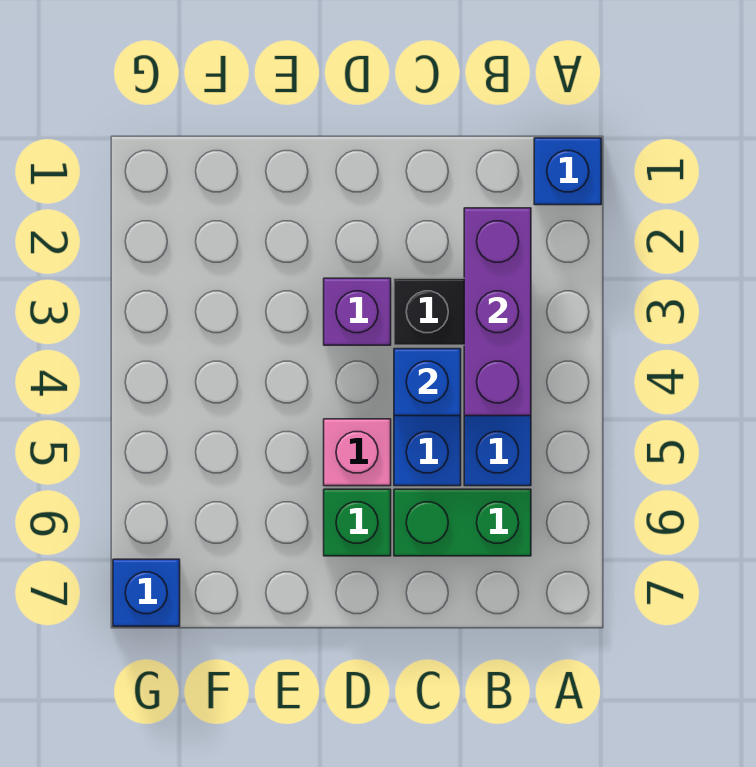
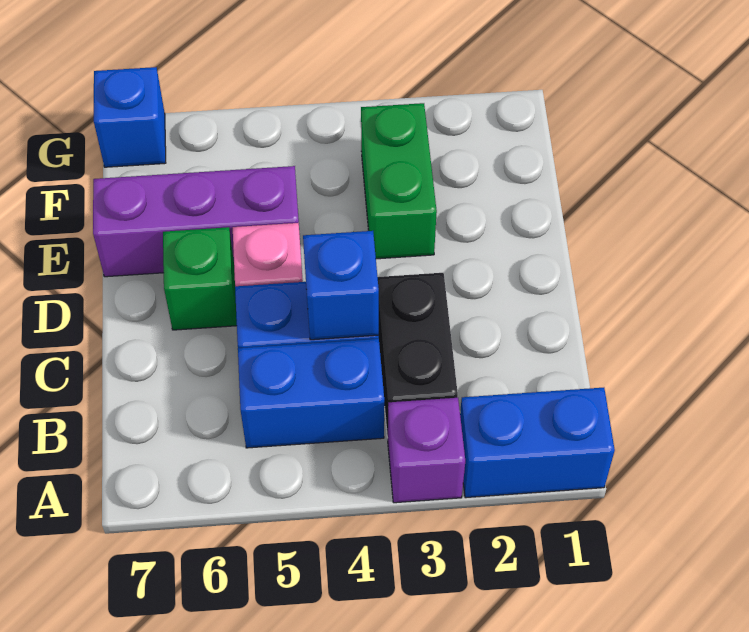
blue 1x1 brick [534,138,601,205] -> blue 1x2 brick [460,388,615,498]
purple 1x3 brick [464,208,531,416] -> purple 1x3 brick moved to [93,166,299,277]
green 1x2 brick [394,489,531,556] -> green 1x2 brick moved to [361,103,437,259]
purple 1x1 brick [324,278,391,345] -> purple 1x1 brick moved to [388,398,465,503]

